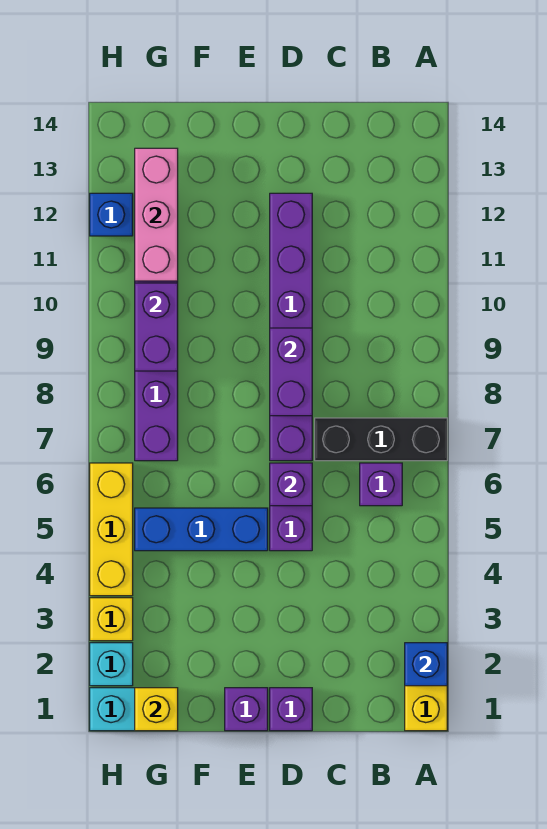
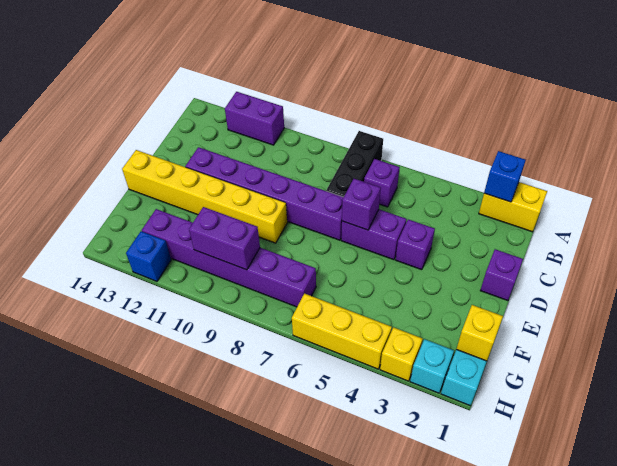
purple 1x2 brick [270,328,312,416] -> purple 1x2 brick moved to [225,92,284,145]
purple 1x1 brick [225,688,268,731] -> purple 1x1 brick moved to [396,219,435,270]
blue 1x3 brick [135,508,268,551] -> none
none -> yellow 1x6 brick [122,150,287,243]
pink 1x3 brick [135,148,178,281] -> none

